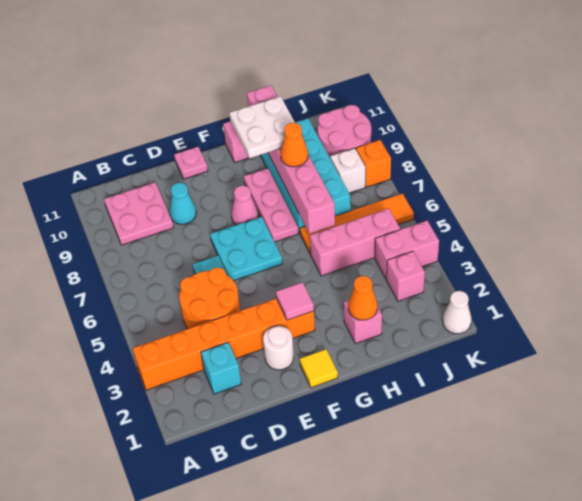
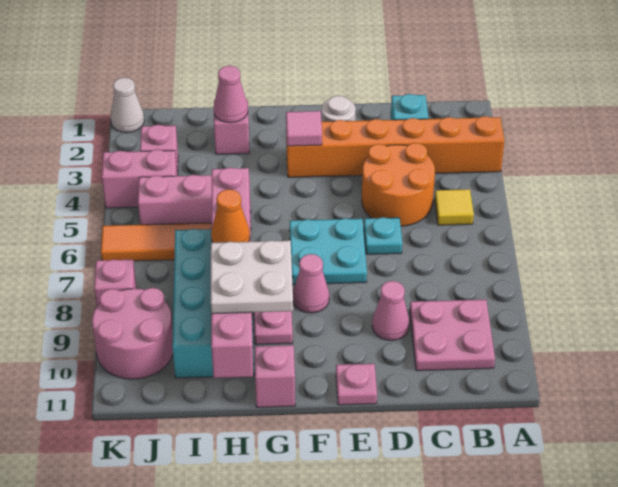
cyan 1x1 cone [169,183,196,224] -> pink 1x1 cone [372,281,410,341]
yellow 1x1 tile [300,349,338,388] -> yellow 1x1 tile moved to [434,189,474,225]
orange 1x1 cone [348,276,377,320] -> pink 1x1 cone [214,66,248,123]
white 1x1 brick [330,148,365,193] -> none
orange 1x1 brick [356,140,391,187] -> pink 1x1 brick [94,260,137,305]

